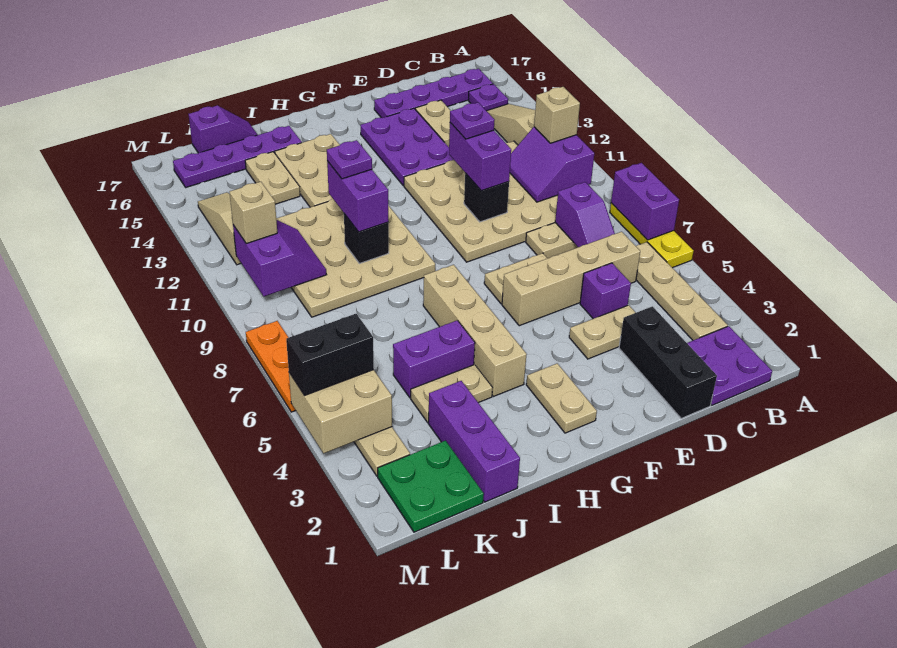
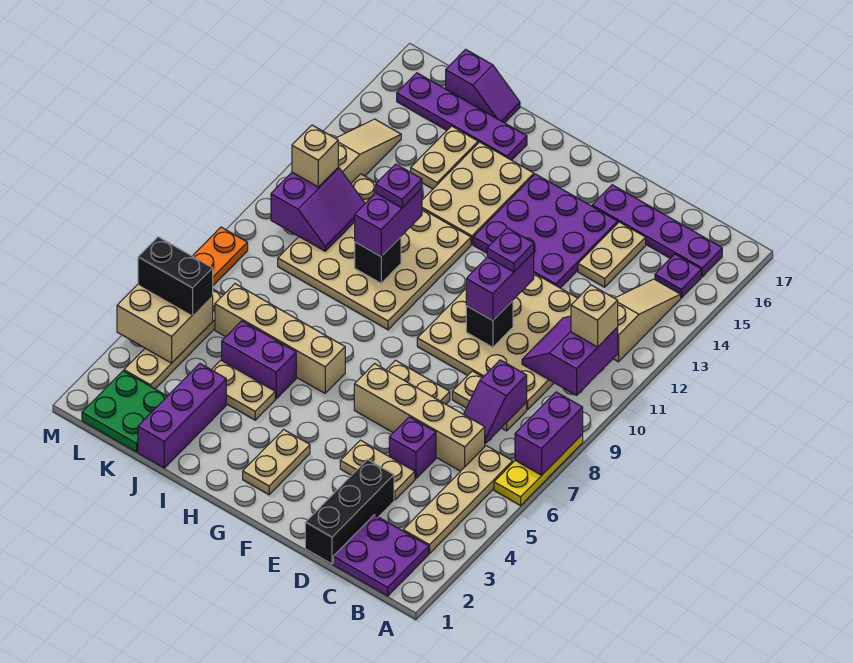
purple 2x3 plate [360,108,454,186] -> purple 3x3 plate [473,174,618,288]
tan 1x4 brick [423,265,527,396] -> tan 1x4 brick turned to [215,284,345,393]

